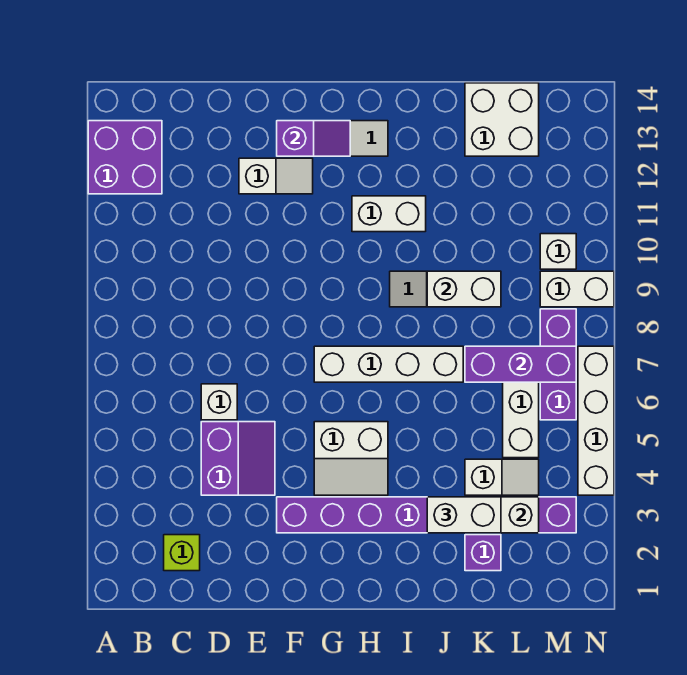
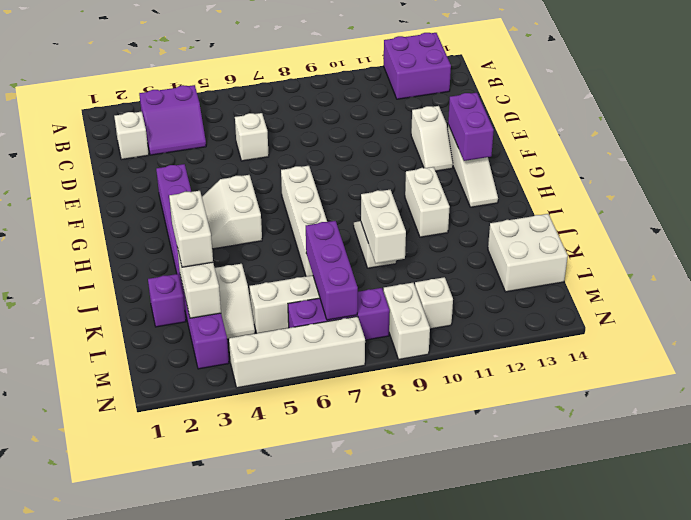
lime 1x1 brick [164,535,200,571] -> white 1x1 brick [114,111,149,160]
purple 2x2 slope [201,422,275,495] -> purple 2x2 slope moved to [139,85,206,155]
purple 1x2 slope [277,121,350,156] -> purple 1x2 brick [448,93,494,161]

